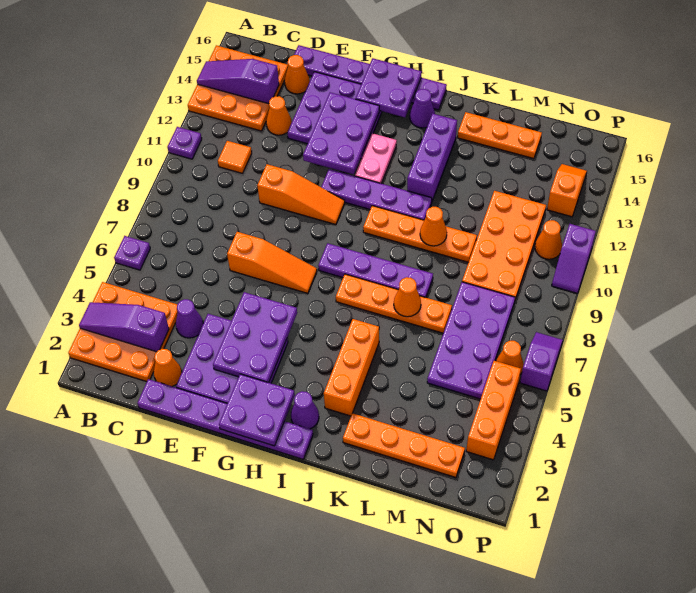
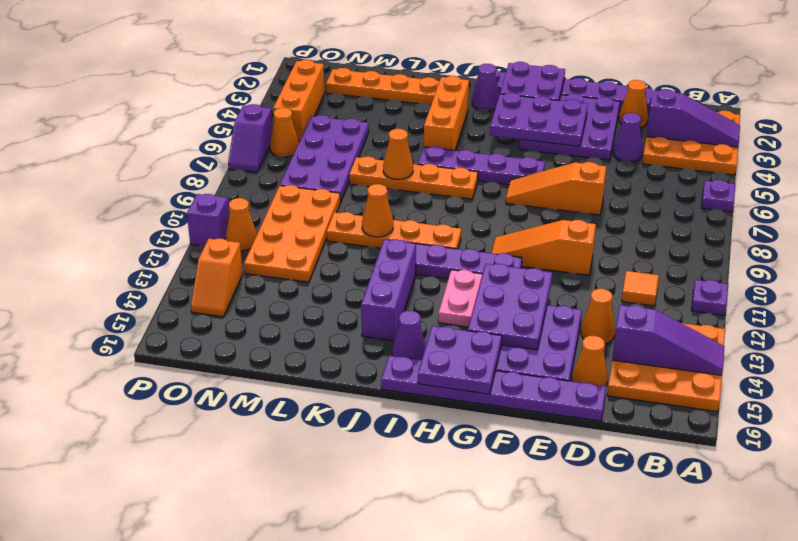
purple 2x3 plate [213,292,297,383] -> purple 2x3 plate turned to [490,93,588,146]
purple 1x4 plate [318,243,433,297] -> purple 1x4 plate moved to [418,146,545,185]
orange 1x3 plate [458,112,542,159] -> none

